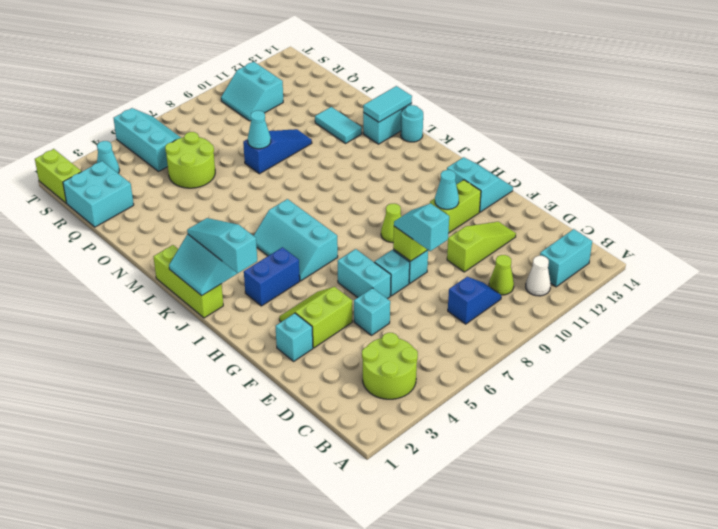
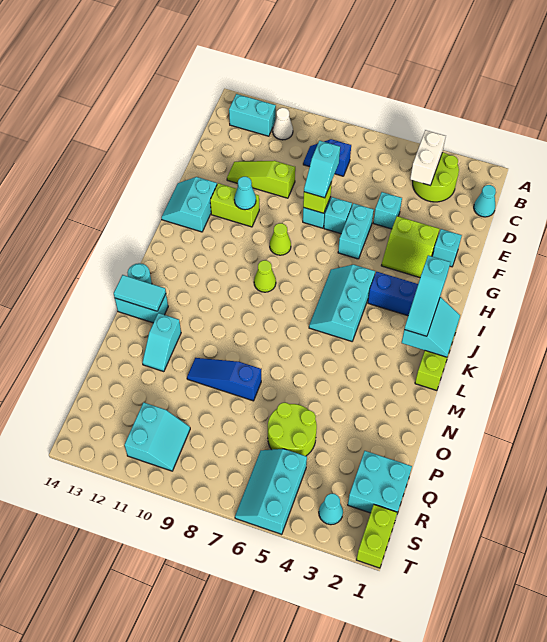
none -> white 1x2 brick [410,130,446,186]
lime 1x1 cone [489,255,514,295] -> lime 1x1 cone moved to [254,260,276,292]
cyan 2x3 slope [254,199,338,281] -> cyan 2x3 slope turned to [309,265,375,341]
cyan 1x2 tile [315,107,362,143] -> cyan 1x2 slope [142,313,181,372]
cyan 1x1 cone [248,111,271,149] -> cyan 1x1 cone moved to [474,185,496,217]

